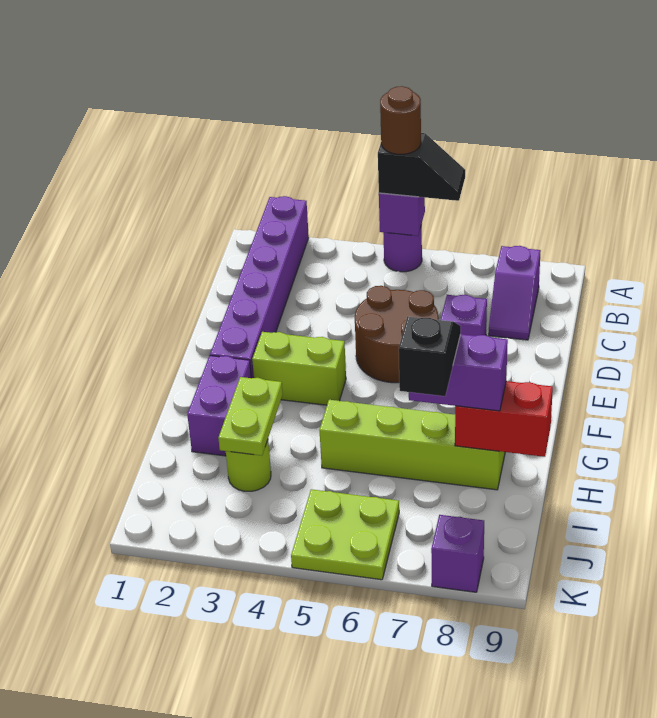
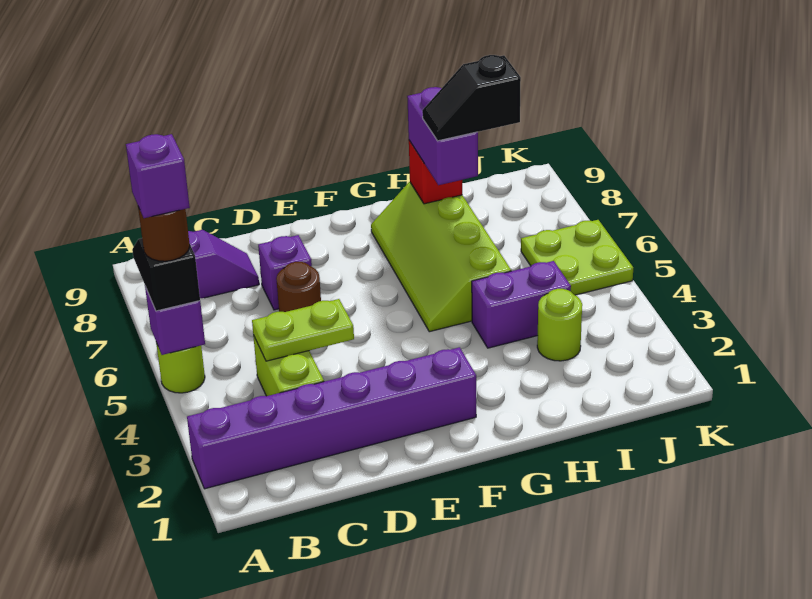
purple 1x1 round brick [383,225,422,272] -> lime 1x1 round brick [156,343,205,393]
brown 2x2 round brick [355,286,439,383] -> brown 1x1 round brick [276,262,321,312]
lime 1x2 brick [252,332,346,405] -> lime 1x2 brick moved to [253,335,324,396]
purple 1x2 brick [187,355,251,456] -> purple 1x2 brick moved to [472,261,571,348]
lime 1x2 plate [218,377,283,456] -> lime 1x2 plate moved to [252,299,354,361]
red 1x2 brick [455,381,553,457] -> red 1x1 brick [409,141,462,204]
purple 1x1 brick [431,515,484,592] -> purple 1x1 brick moved to [126,134,190,218]

